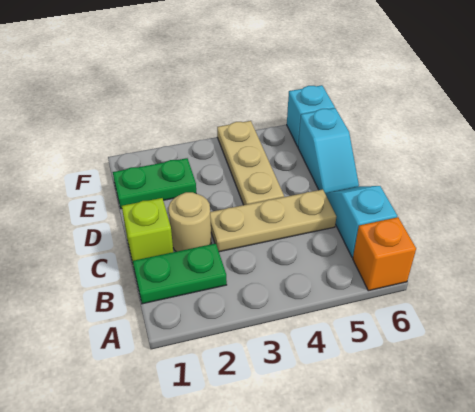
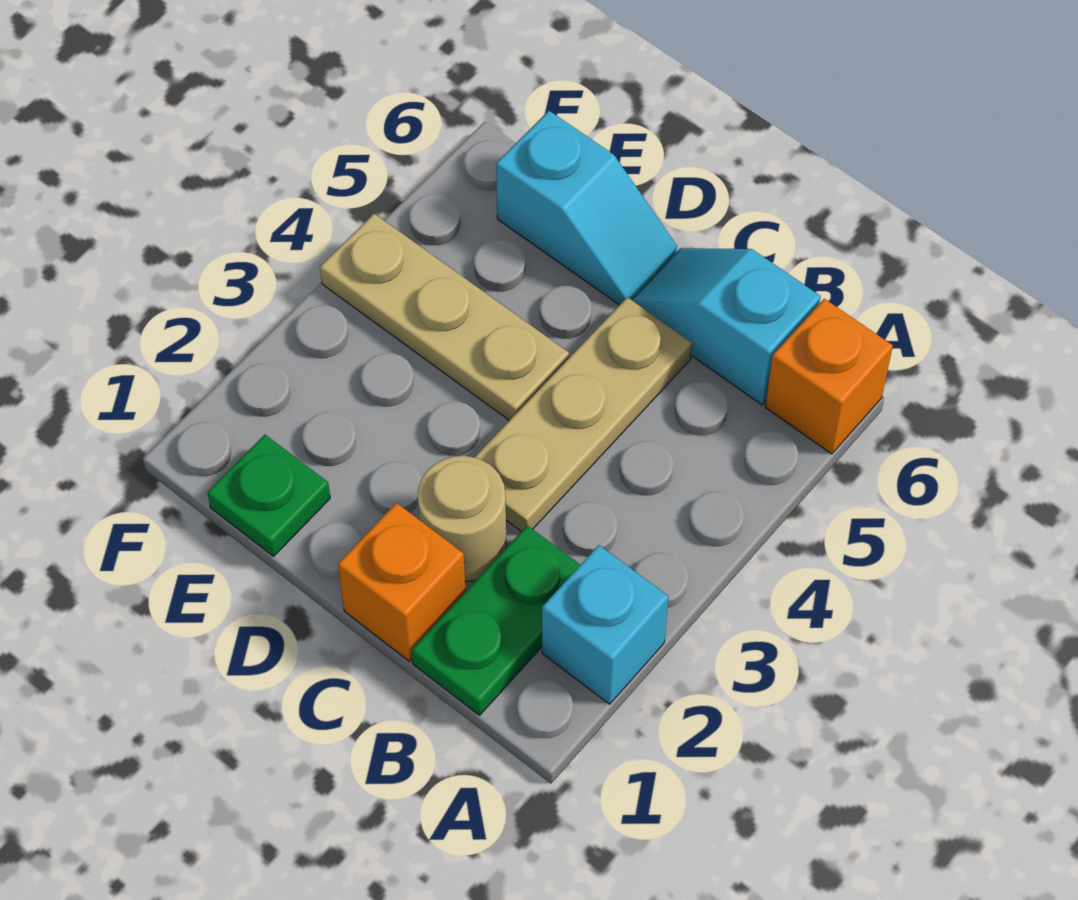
lime 1x1 brick [122,198,173,267] -> orange 1x1 brick [338,503,466,661]
green 1x2 plate [113,158,196,209] -> green 1x1 plate [207,435,330,556]
cyan 1x1 brick [287,85,335,147] -> cyan 1x1 brick moved to [542,545,669,704]

